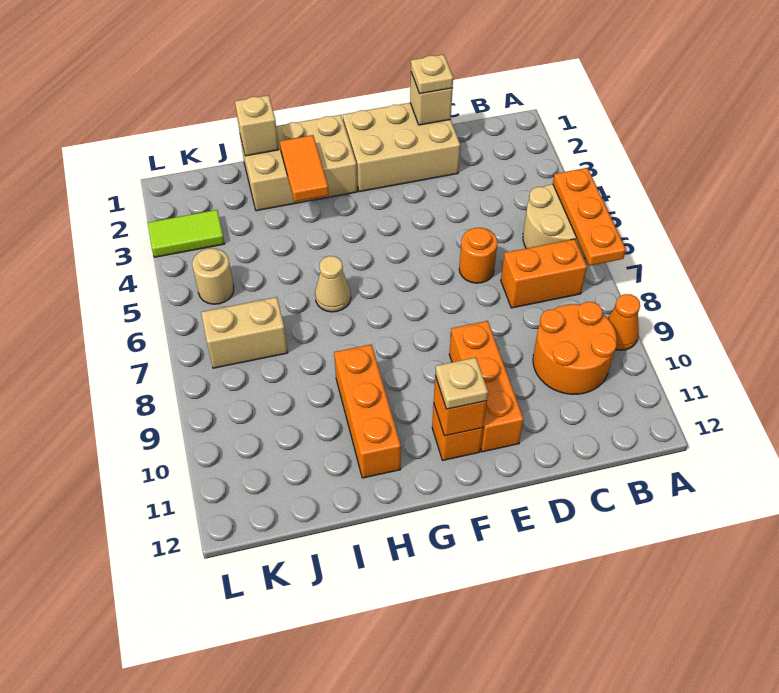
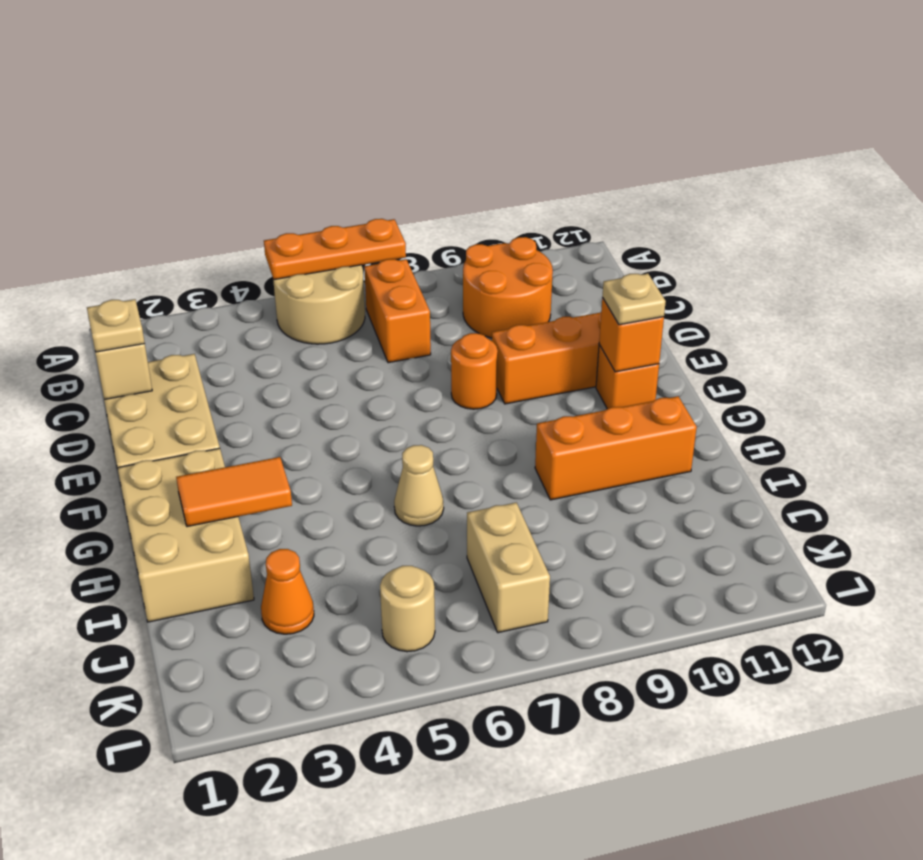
orange 1x1 cone [608,294,640,350] -> orange 1x1 cone moved to [261,549,314,634]
orange 1x1 round brick [459,228,498,283] -> orange 1x1 round brick moved to [451,333,498,409]
tan 1x1 brick [235,95,279,156] -> none
lime 1x2 tile [148,210,225,257] -> none

